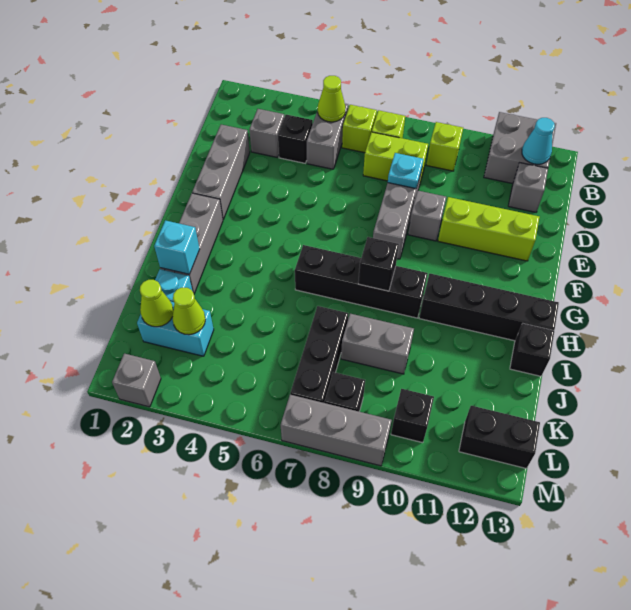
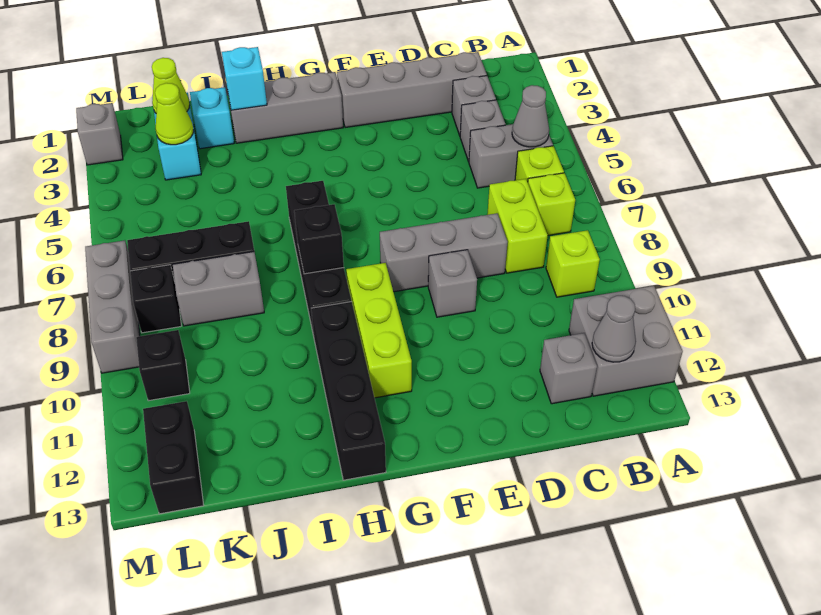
lime 1x1 cone [318,76,346,122] -> grey 1x1 cone [512,85,549,147]
cyan 1x1 cone [522,118,555,164] -> grey 1x1 cone [592,296,636,362]
black 1x1 brick [278,115,313,163] -> grey 1x1 brick [460,100,506,162]
grey 1x3 brick [192,125,250,219] -> grey 1x4 brick [337,52,487,128]
cyan 1x1 plate [388,153,423,189] -> none
lime 1x3 brick [438,197,540,261] -> lime 1x3 brick moved to [346,263,412,398]
black 1x1 brick [510,323,554,376] -> none
grey 1x2 brick [341,314,414,374] -> grey 1x2 brick turned to [173,252,264,326]

